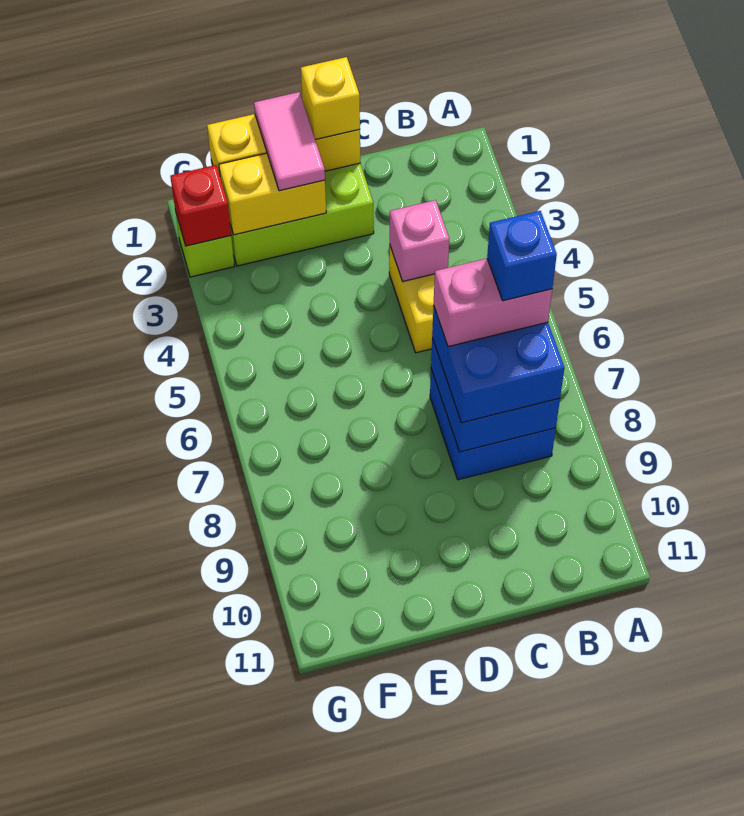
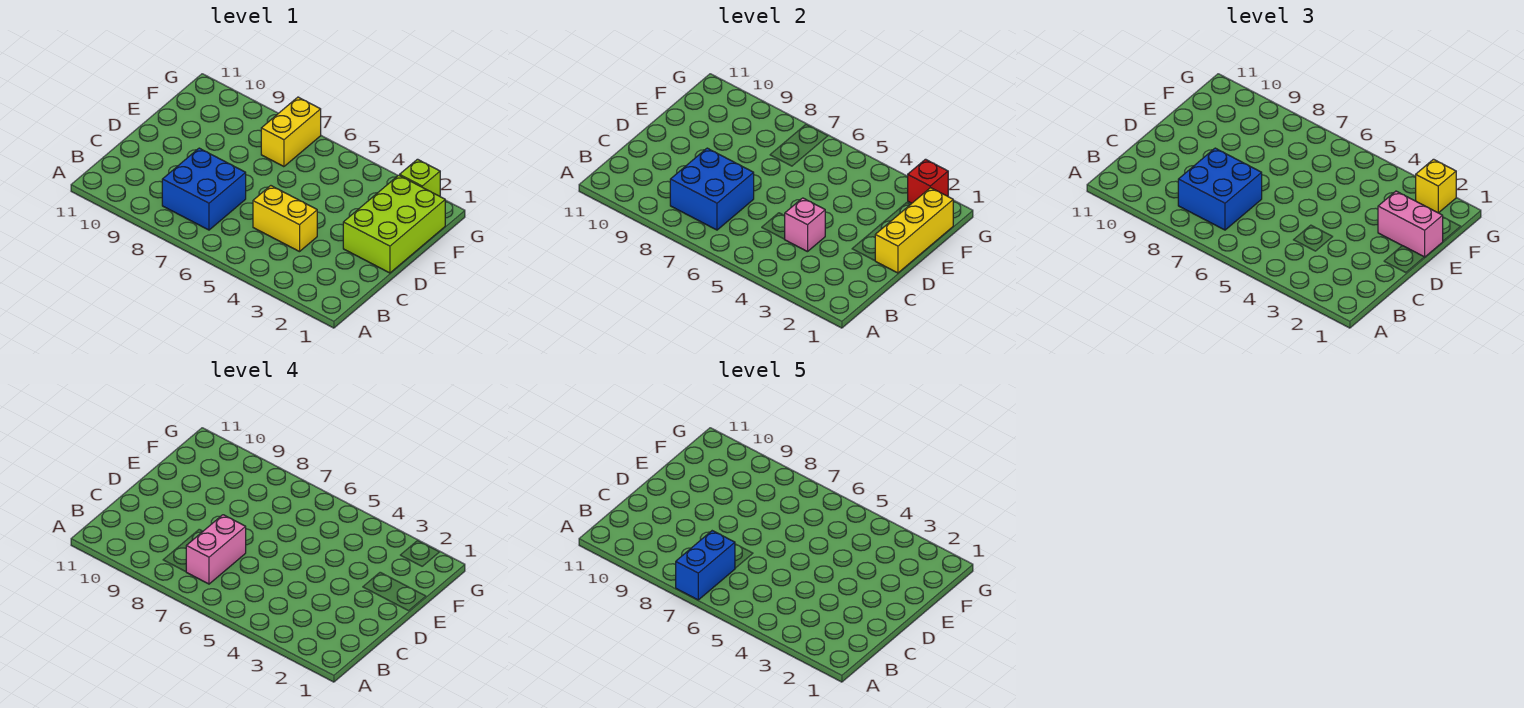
blue 1x1 brick [487,211,557,301] -> blue 1x2 brick [676,531,735,600]
yellow 1x1 brick [301,57,360,140] -> yellow 1x1 brick moved to [1416,159,1456,213]
pink 1x2 tile [254,92,325,191] -> pink 1x2 brick [1378,191,1443,257]
yellow 1x2 brick [219,153,326,235] -> yellow 1x2 brick moved to [261,97,321,167]

